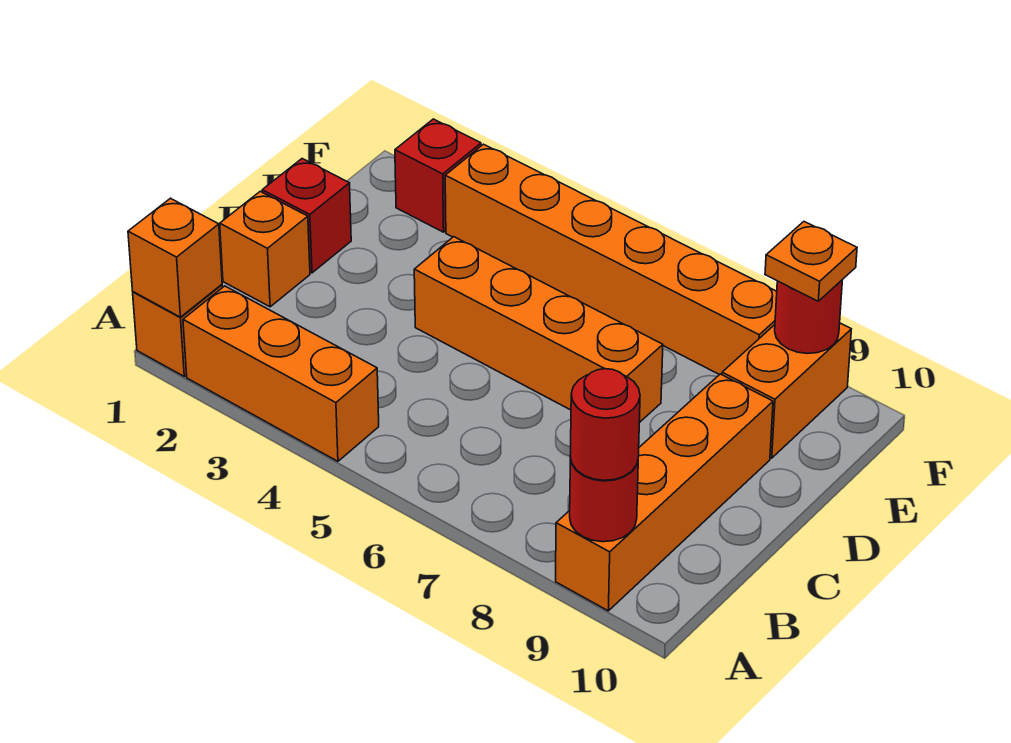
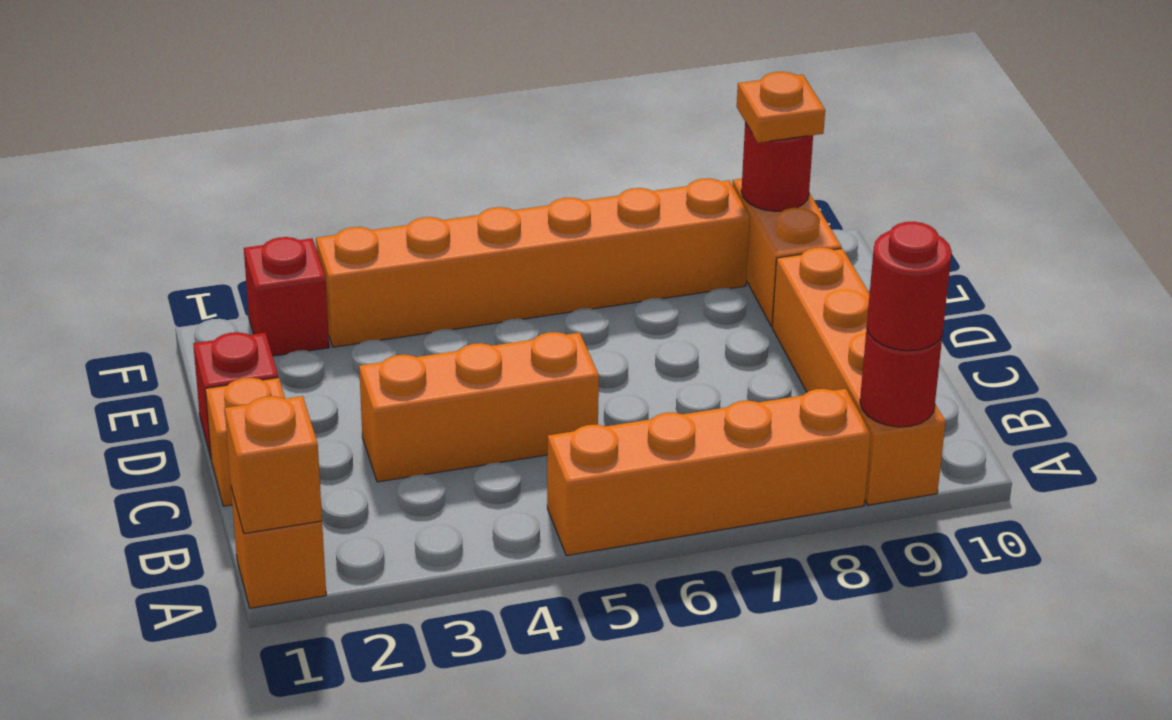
orange 1x3 brick [183,286,379,461] -> orange 1x3 brick moved to [359,332,599,482]
orange 1x4 brick [414,237,663,423] -> orange 1x4 brick moved to [547,389,871,556]

